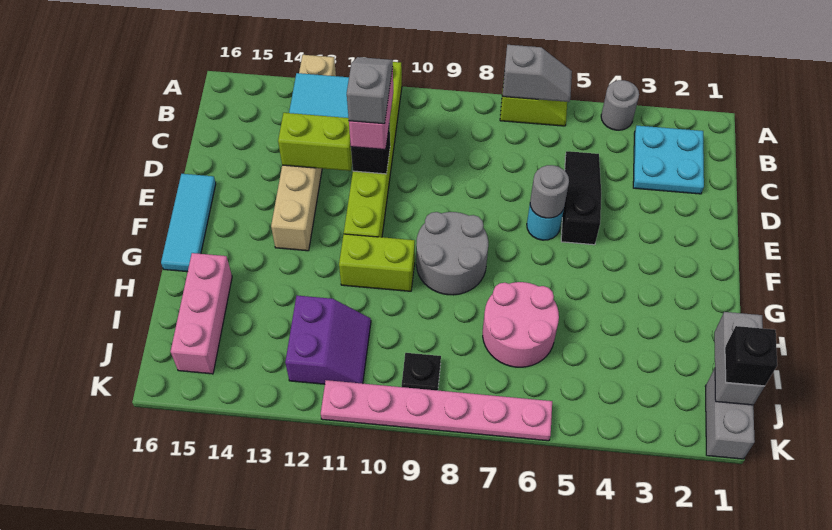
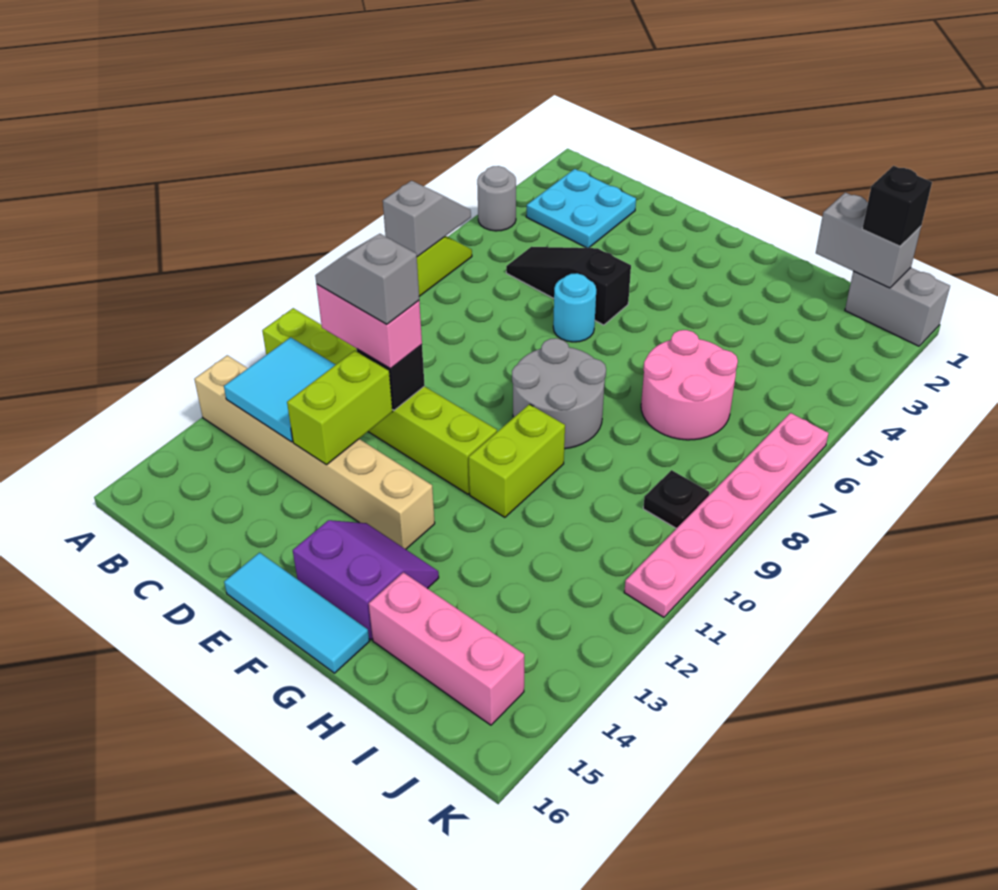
grey 1x1 round brick [530,165,569,218] -> none
purple 2x2 slope [285,296,371,384] -> purple 2x2 slope moved to [293,520,439,640]

